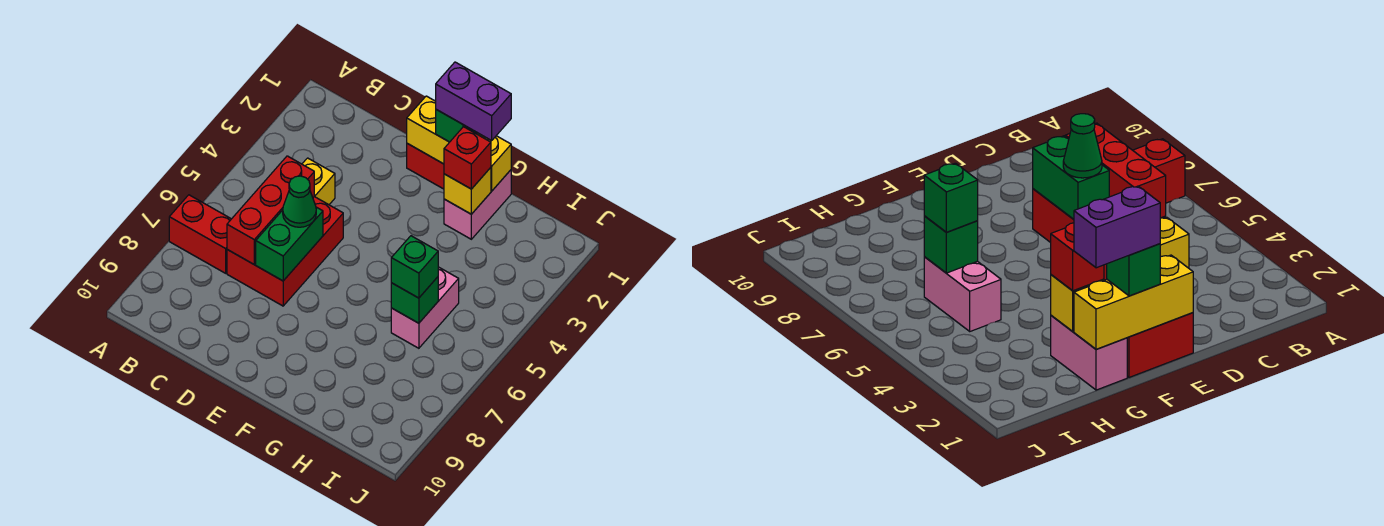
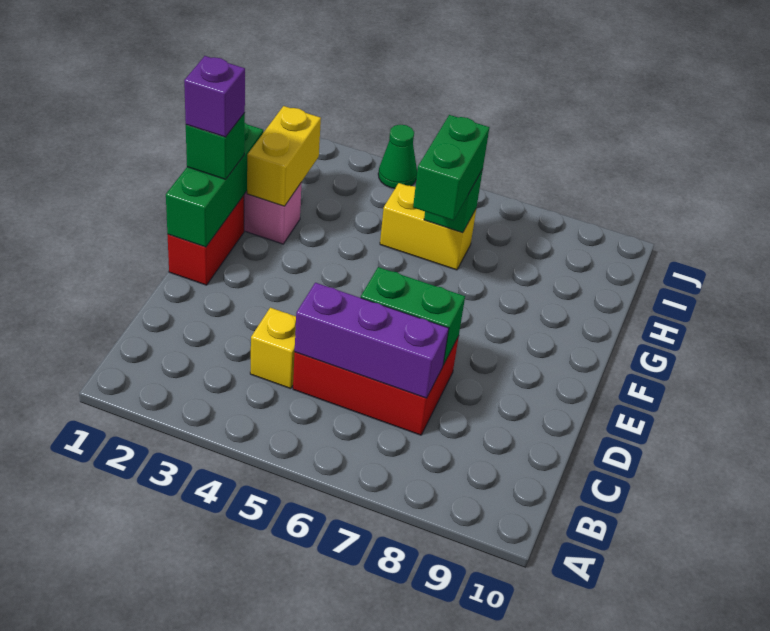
red 1x2 brick [169,195,231,273] -> none
red 1x3 brick [227,156,314,265] -> purple 1x3 brick [295,283,449,398]
green 1x1 cone [283,176,316,227] -> green 1x1 cone moved to [378,125,417,189]
yellow 1x3 brick [407,96,511,191] -> green 1x3 brick [166,123,263,247]
purple 1x2 brick [436,62,511,140] -> purple 1x1 brick [184,56,245,137]
yellow 1x1 brick [444,168,491,214] -> yellow 1x2 brick [247,106,321,206]
red 1x1 brick [444,127,491,189] -> none
pink 1x2 brick [391,267,459,348] -> yellow 1x2 brick [380,183,476,270]
green 1x1 brick [391,236,438,298] -> green 1x2 brick [413,115,489,221]

